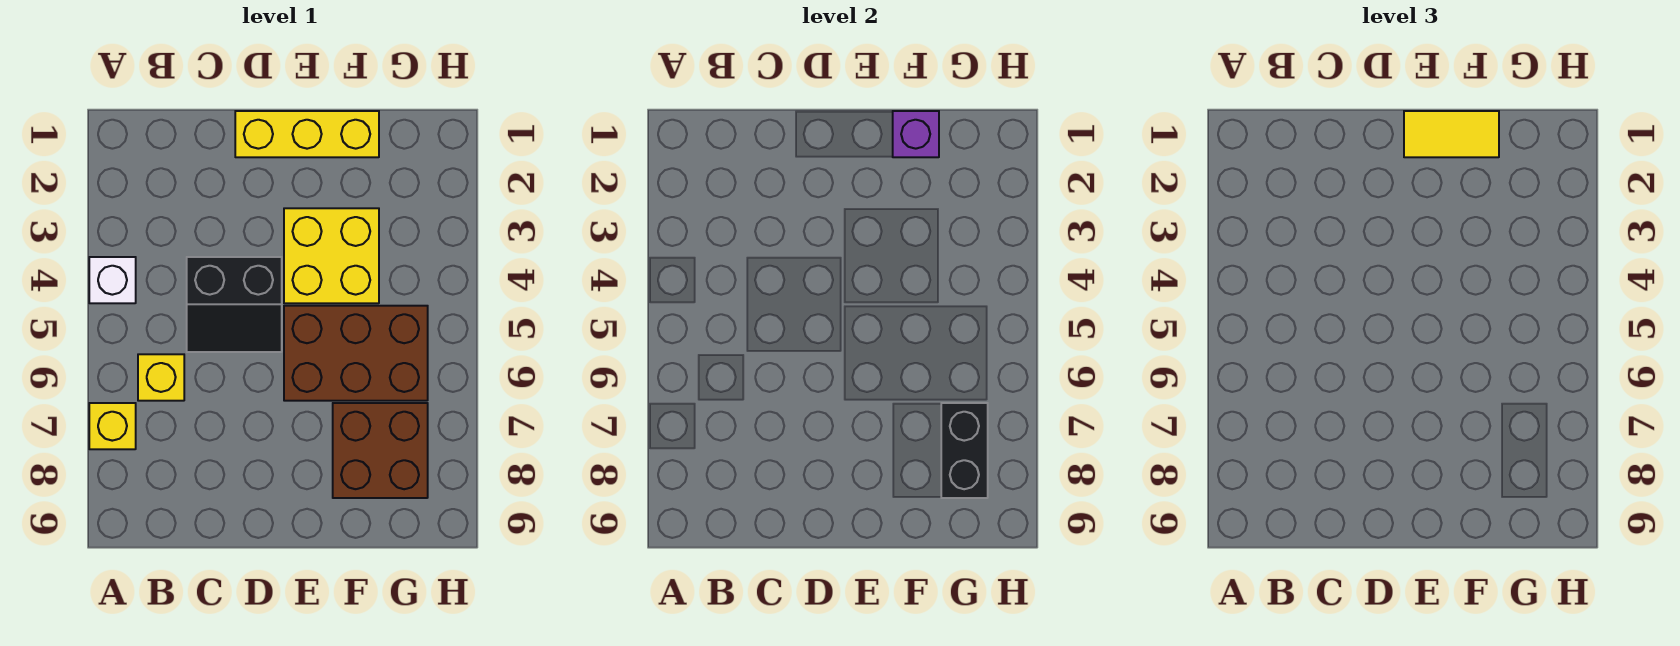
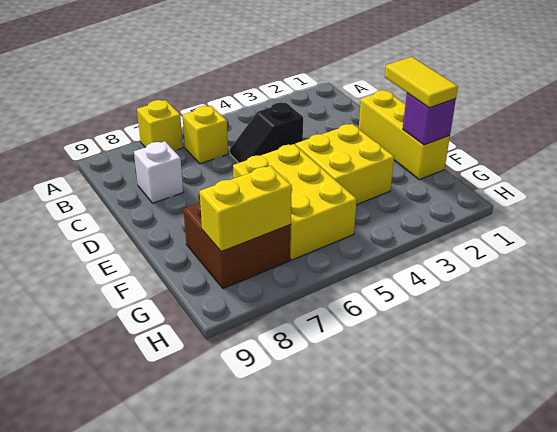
white 1x1 brick [89,257,136,303] -> white 1x1 brick moved to [134,141,183,203]
black 2x2 slope [187,257,282,352] -> black 1x2 slope [230,103,303,163]
brown 2x3 brick [284,306,428,401] -> yellow 2x3 brick [233,144,357,260]
black 1x2 brick [941,403,988,498] -> yellow 1x2 brick [200,166,292,252]

